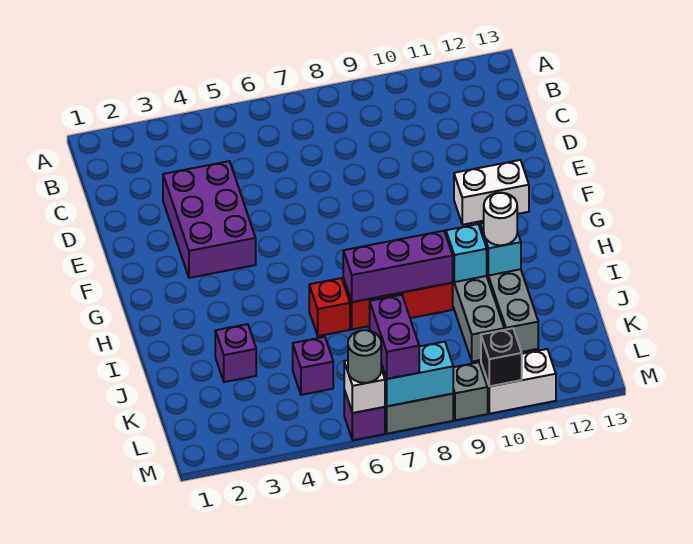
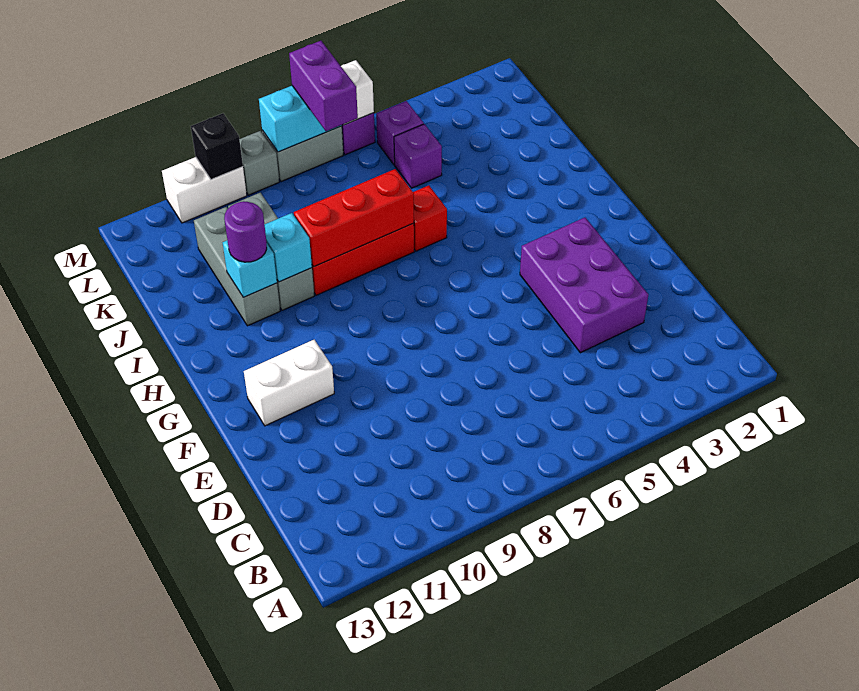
purple 1x3 brick [343,231,453,302] -> red 1x3 brick [294,169,414,267]
white 1x1 round brick [484,193,517,245] -> purple 1x1 round brick [224,201,267,262]
purple 1x1 brick [215,324,256,382] -> purple 1x1 brick moved to [376,101,424,165]
grey 1x1 round brick [348,330,381,383] -> none

